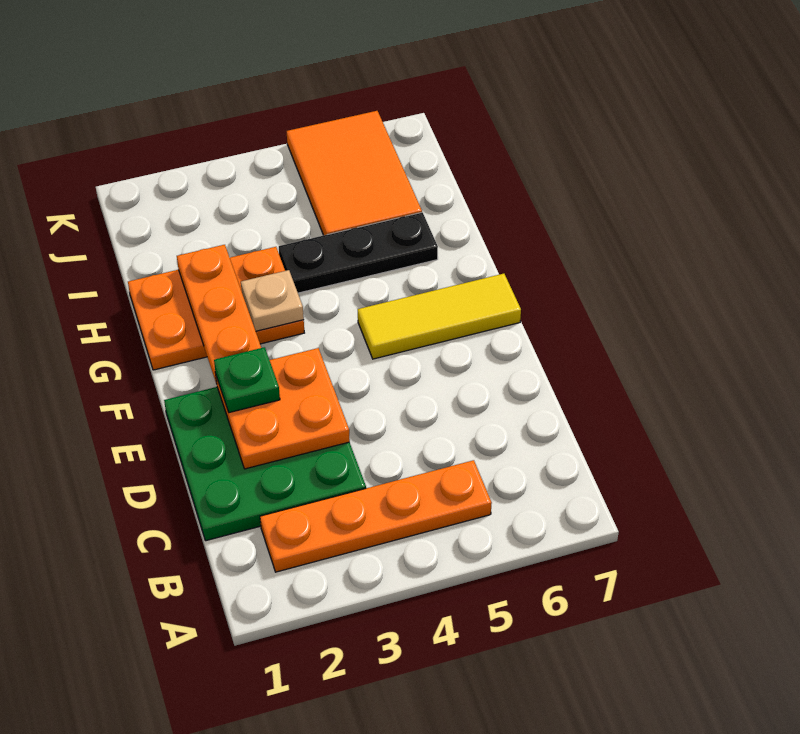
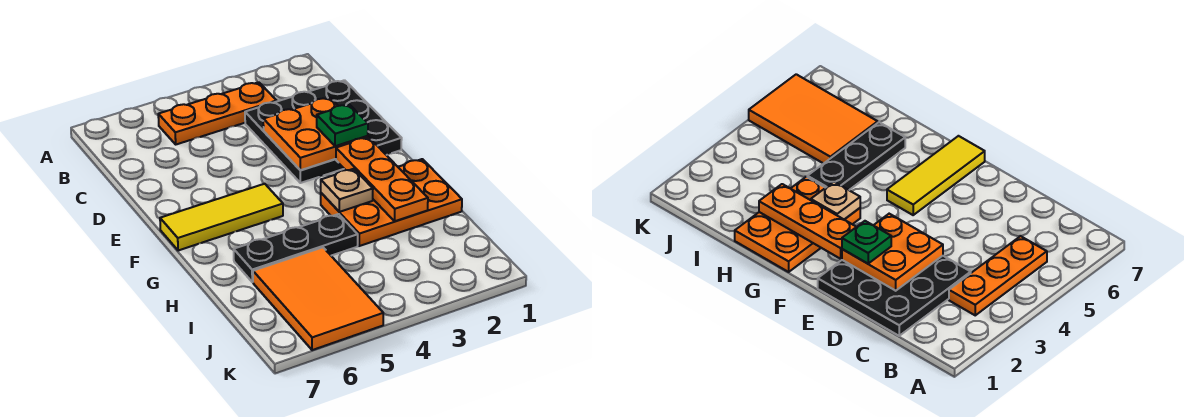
orange 1x4 plate [260,460,492,572] -> orange 1x3 plate [158,82,277,144]
green 3x3 plate [164,387,366,541] -> black 3x3 plate [245,80,402,183]

